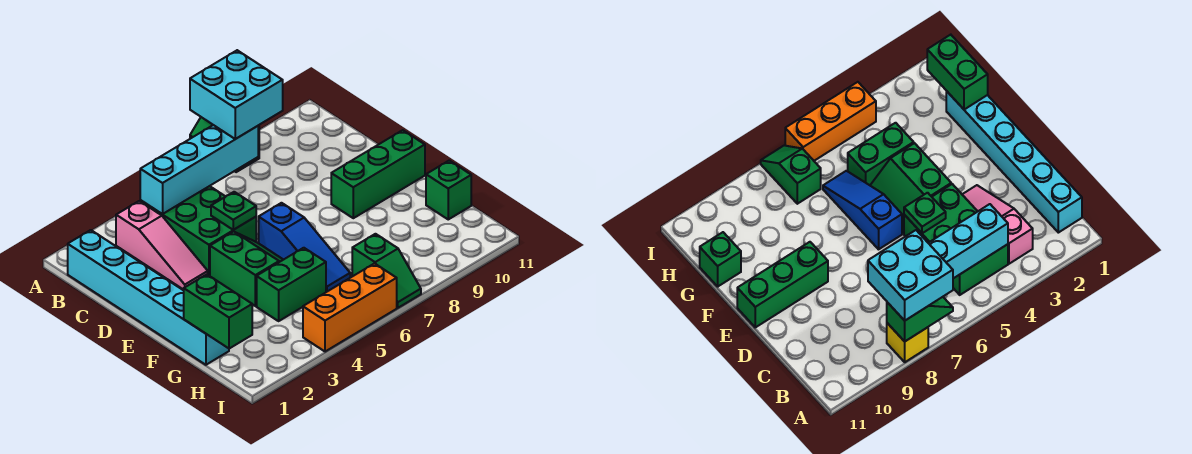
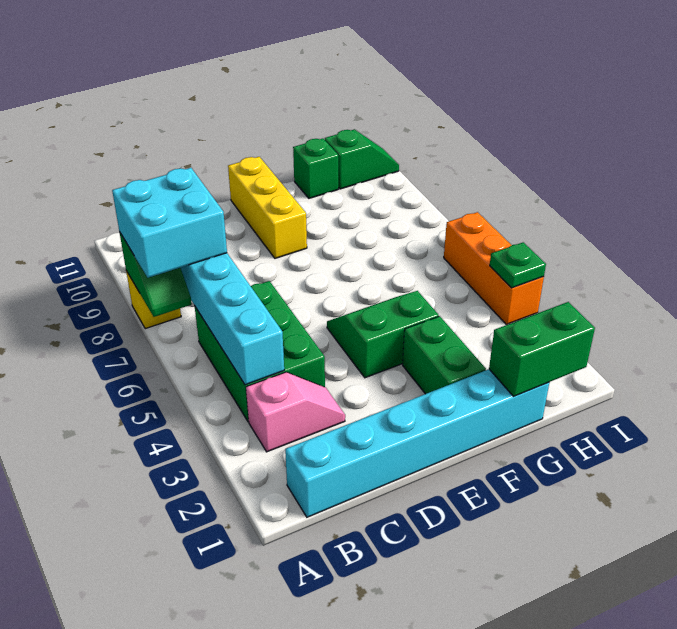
pink 1x3 slope [116,201,208,290] -> pink 1x2 slope [246,372,345,452]
green 2x3 brick [140,186,256,276] -> green 2x3 brick turned to [195,281,325,422]
green 1x1 plate [211,192,256,230] -> green 1x1 plate moved to [490,242,546,288]
blue 1x3 slope [259,203,350,292] -> none
green 1x3 brick [331,130,425,218] -> yellow 1x3 brick [228,157,307,258]
green 1x2 brick [257,248,326,321] -> green 1x2 brick moved to [403,316,486,394]
green 1x2 slope [352,234,421,308] -> green 1x2 slope moved to [325,129,399,189]

